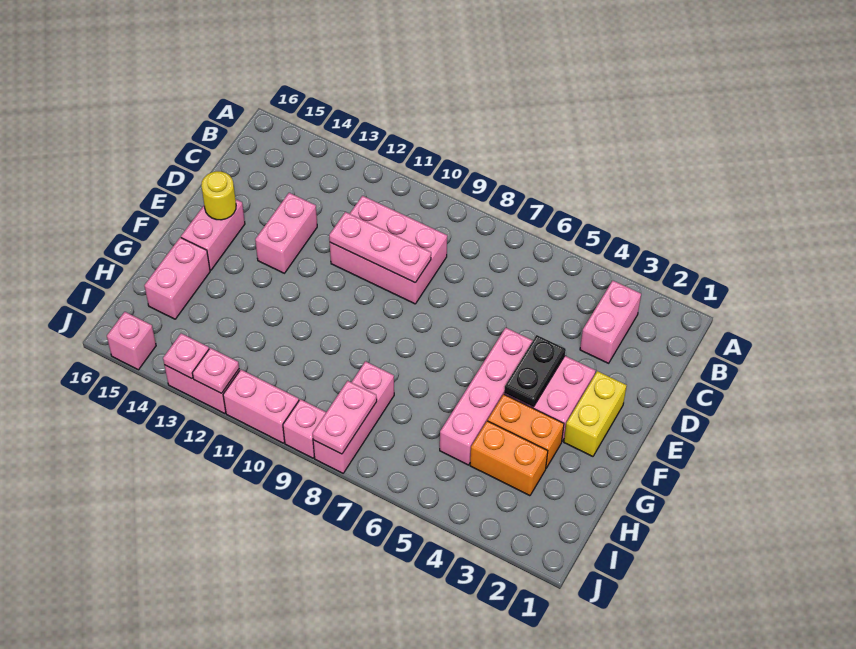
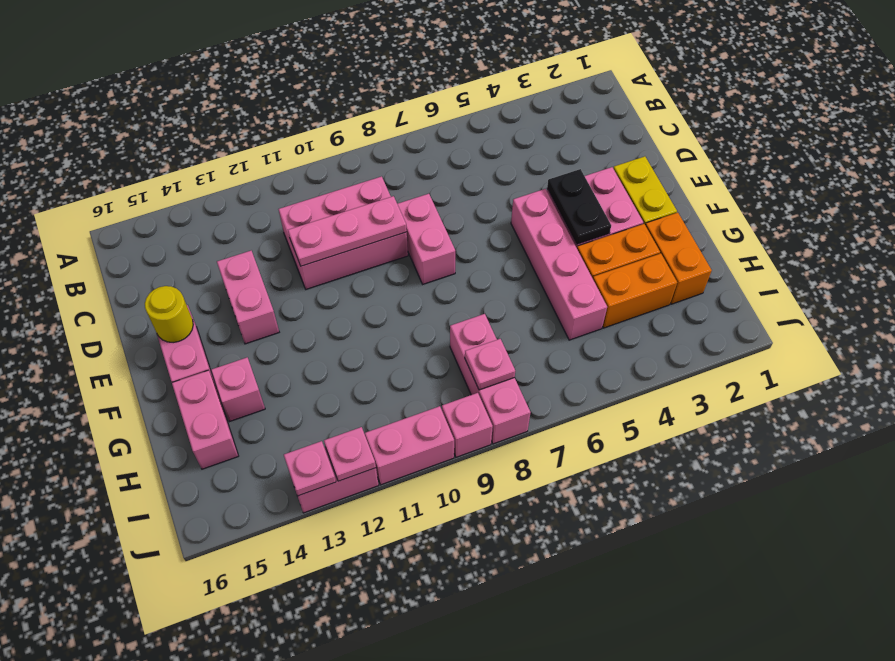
pink 1x2 brick [580,281,641,363] -> pink 1x2 brick moved to [398,194,455,284]
none -> orange 1x2 brick [645,213,712,304]
pink 1x2 plate [313,381,377,454] -> pink 1x1 plate [465,339,515,390]
pink 1x1 brick [107,312,156,370] -> pink 1x1 brick moved to [211,357,265,421]

